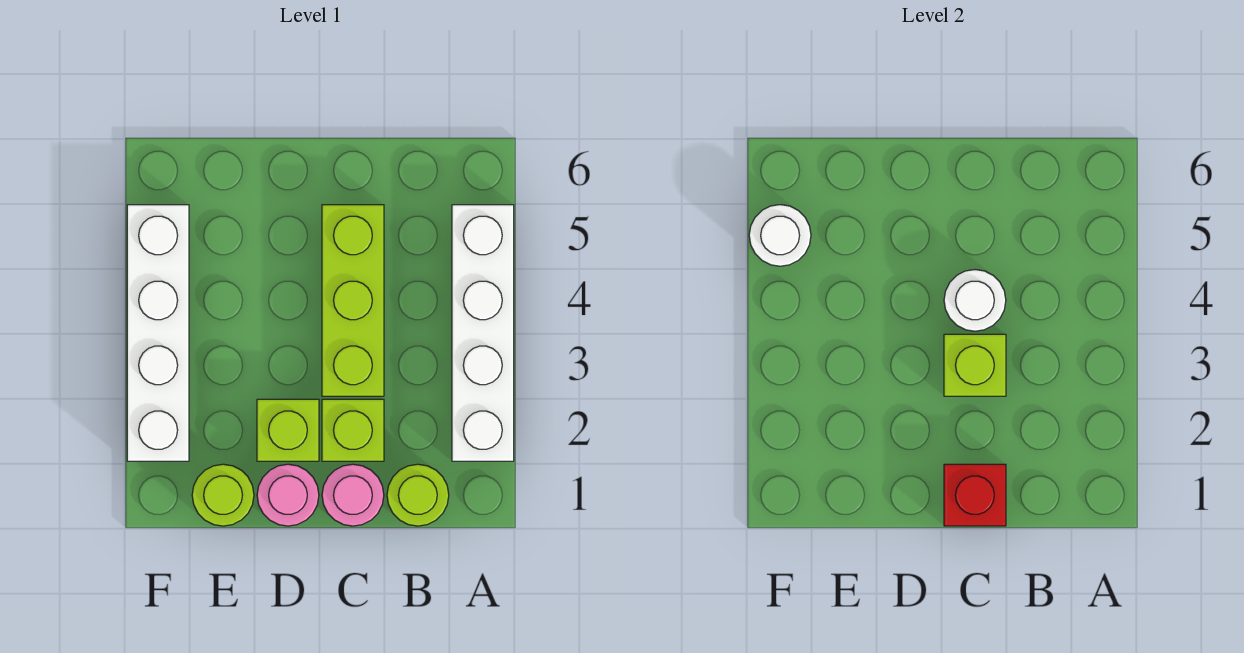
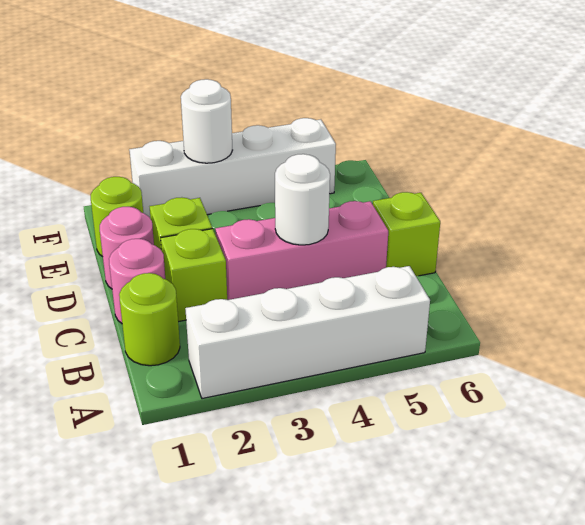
red 1x1 brick [944,464,1006,526] -> none
lime 1x3 brick [322,205,384,396] -> pink 1x3 brick [215,201,388,300]
lime 1x1 brick [944,334,1006,396] -> lime 1x1 brick moved to [373,192,440,276]
white 1x1 round brick [749,205,811,266] -> white 1x1 round brick moved to [181,79,232,163]

